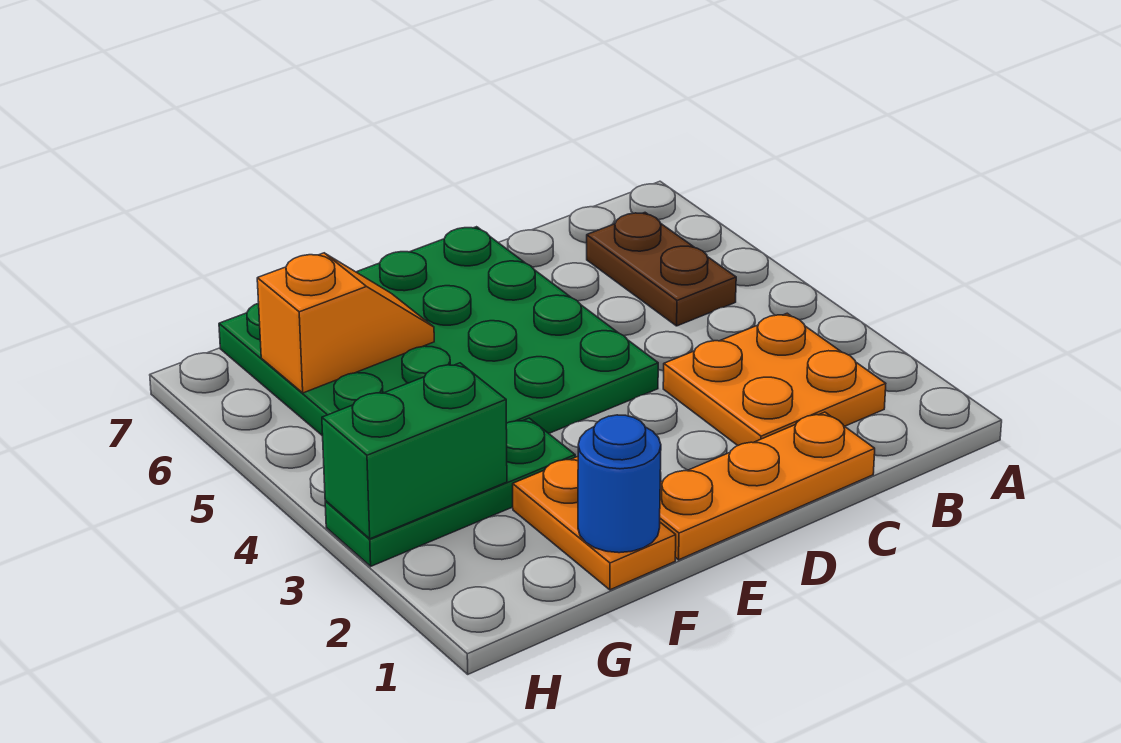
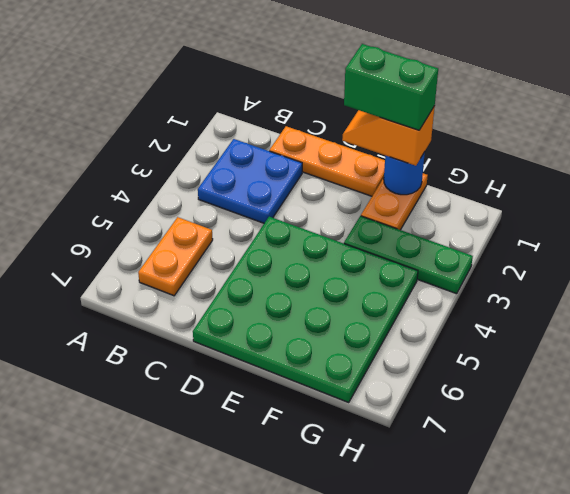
orange 2x2 plate [663,313,886,445] -> blue 2x2 plate [198,139,302,223]
brown 1x2 plate [587,213,736,326] -> orange 1x2 plate [138,217,213,296]
orange 1x2 slope [257,253,434,393] -> orange 1x2 slope moved to [342,106,435,166]
green 1x2 brick [322,363,507,539] -> green 1x2 brick moved to [344,44,438,130]

